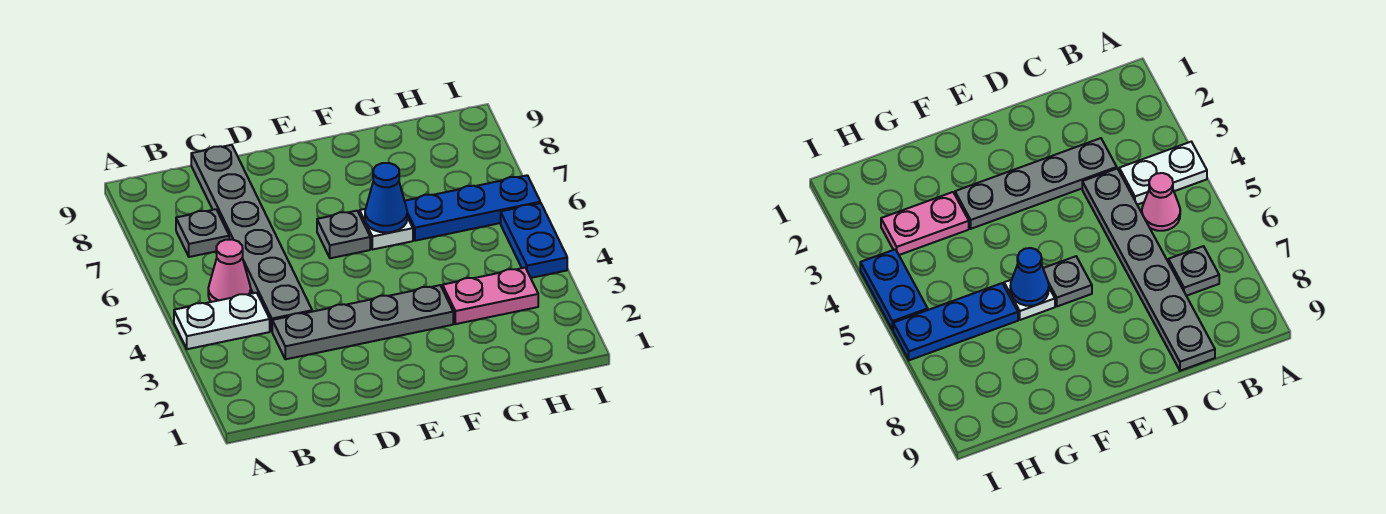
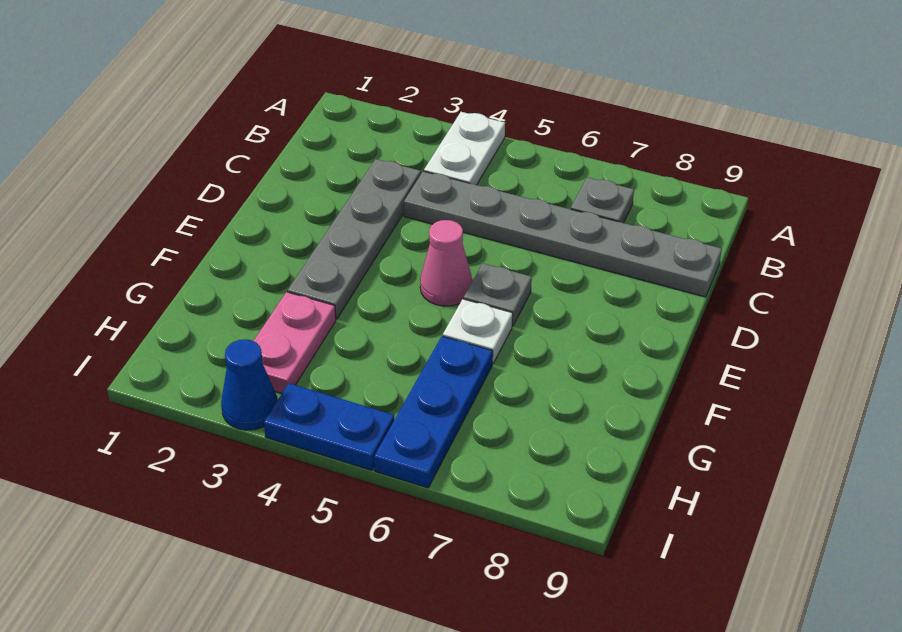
pink 1x1 cone [208,240,251,302] -> pink 1x1 cone moved to [420,220,472,306]
blue 1x1 cone [365,163,407,233] -> blue 1x1 cone moved to [221,339,277,430]

